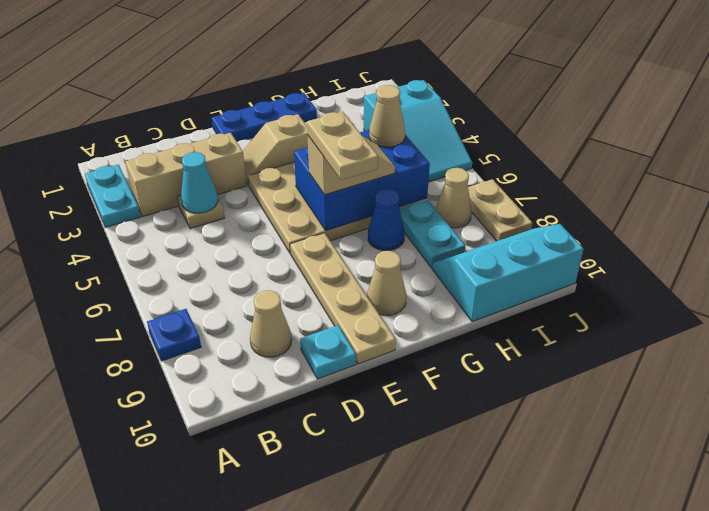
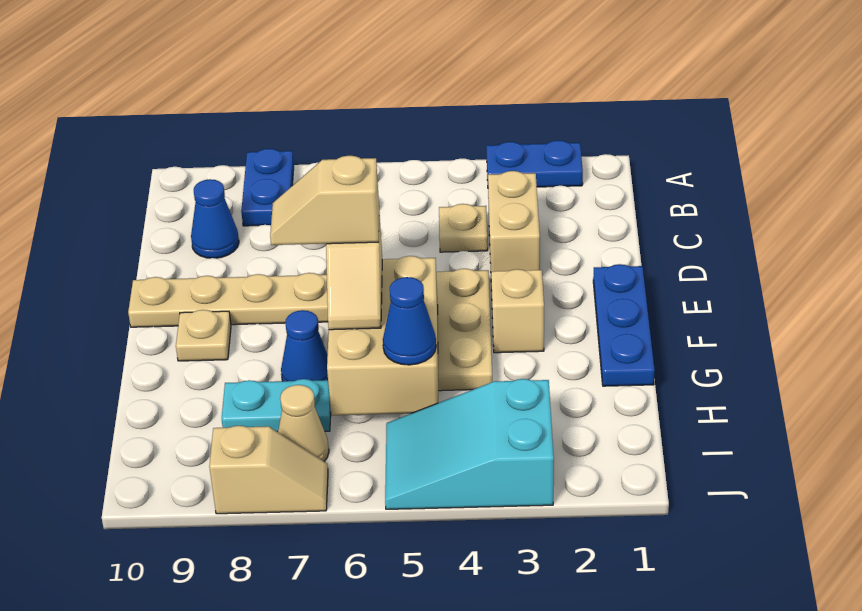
cyan 1x2 plate [85,164,140,227] -> blue 1x2 plate [486,140,583,187]
blue 1x1 plate [147,309,201,361] -> blue 1x2 plate [241,149,294,226]
tan 1x3 brick [125,133,247,217] -> tan 1x2 brick [488,171,540,273]
cyan 1x1 cone [181,152,218,213] -> none
tan 1x1 cone [250,290,292,357] -> blue 1x1 cone [191,179,239,258]
cyan 1x1 plate [300,325,356,379] -> none
blue 2x3 brick [294,130,430,231] -> tan 2x3 brick [327,256,438,415]
tan 1x2 plate [307,112,378,180] -> tan 1x2 slope [270,156,379,245]
tan 1x1 cone [367,251,406,315] -> tan 1x1 plate [176,310,231,361]
tan 1x1 cone [369,85,405,147] -> blue 1x1 cone [383,277,436,365]
cyan 2x3 slope [432,224,584,322] -> none
tan 1x2 plate [468,179,532,241] -> tan 1x2 slope [209,426,328,514]

